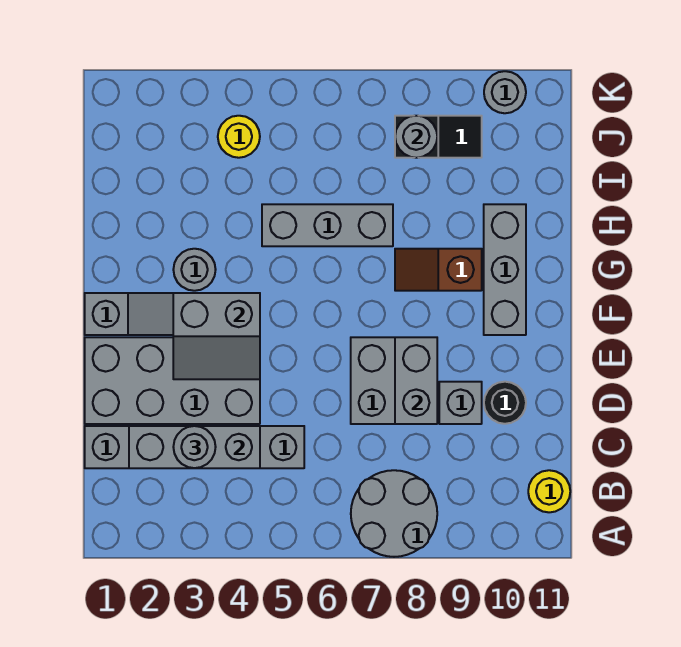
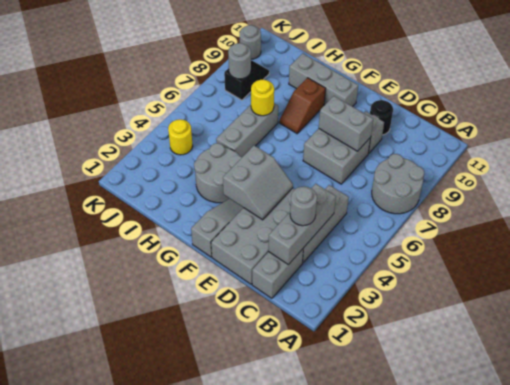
yellow 1x1 round brick [528,470,570,512] -> yellow 1x1 round brick moved to [251,79,274,116]
grey 1x1 round brick [173,249,216,291] -> grey 2x2 round brick [194,143,242,203]

